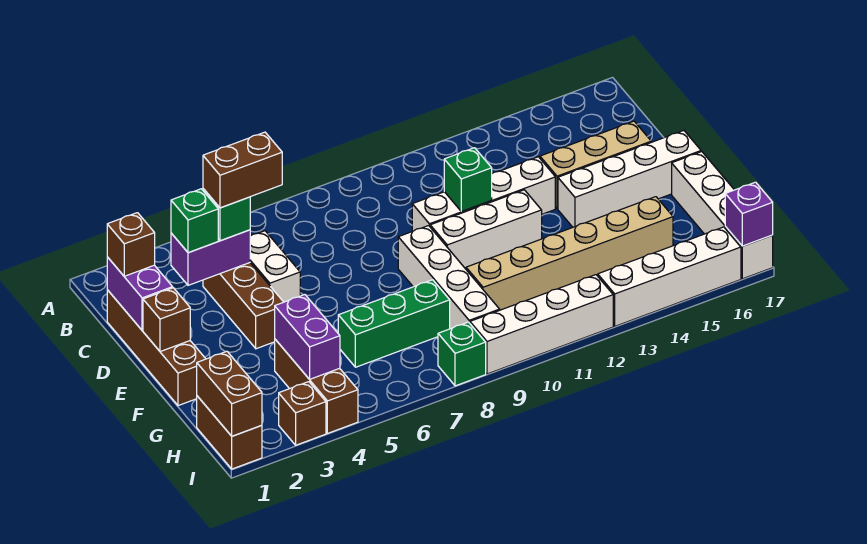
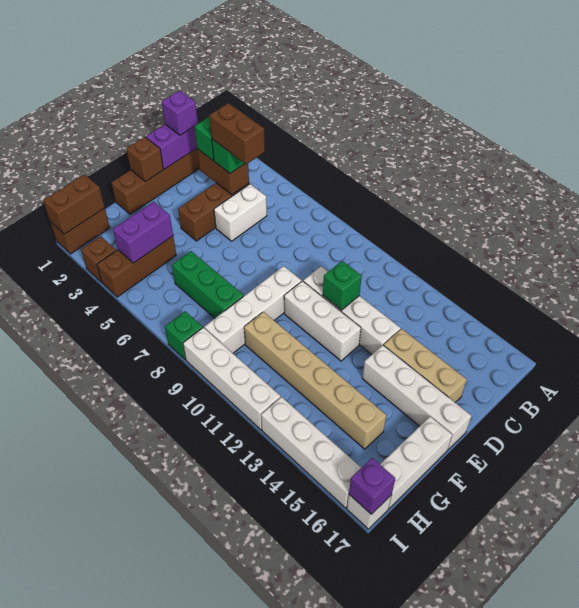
brown 1x1 brick [107,213,155,276] -> purple 1x1 brick [162,91,198,135]
purple 1x2 brick [171,230,250,285] -> brown 1x2 brick [197,149,249,195]

